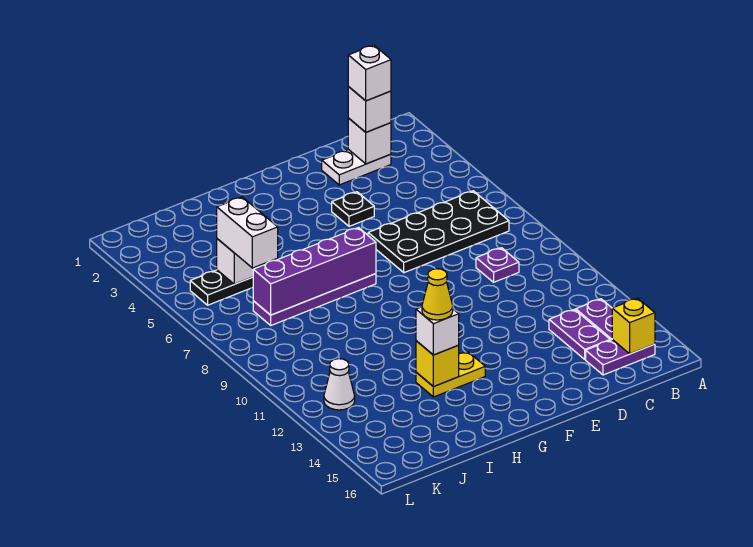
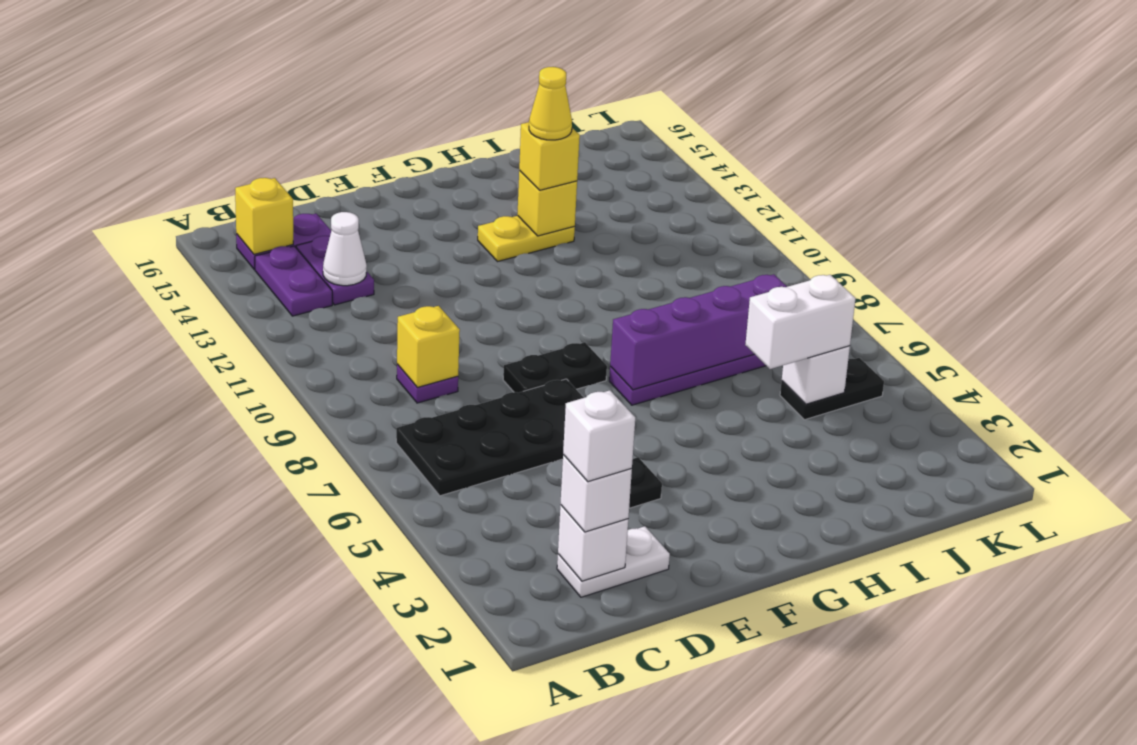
none -> yellow 1x1 brick [397,306,460,387]
none -> black 1x2 plate [503,342,607,393]
white 1x1 brick [416,307,459,355] -> yellow 1x1 brick [519,122,580,190]
white 1x2 brick [217,197,278,268] -> white 1x2 brick turned to [745,275,856,369]
white 1x1 cone [324,359,355,410] -> white 1x1 cone moved to [323,212,367,286]

